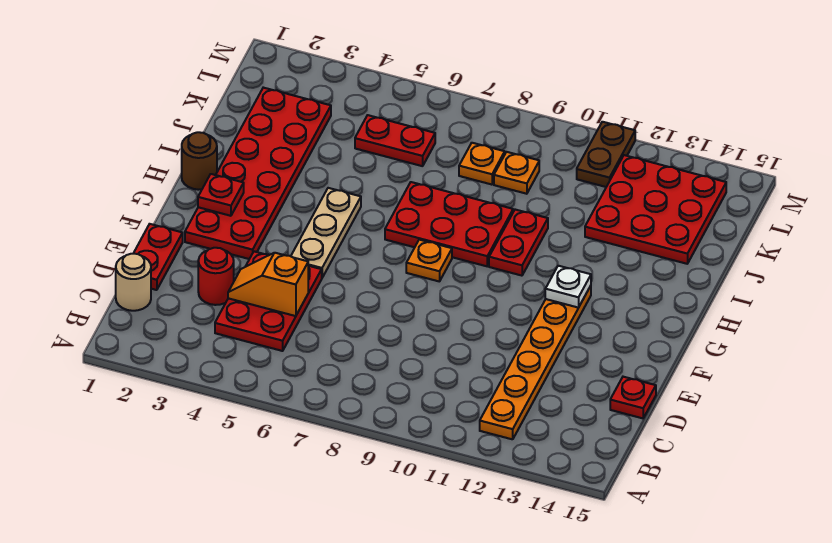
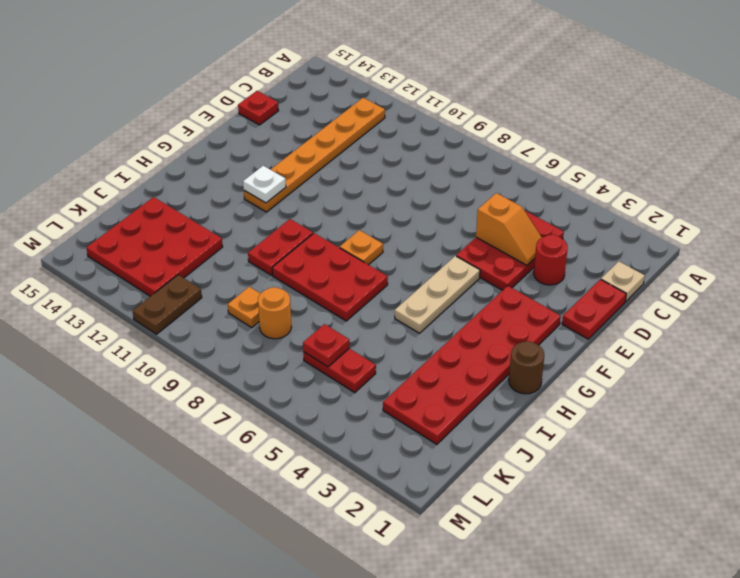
tan 1x1 round brick [116,254,151,311] -> tan 1x1 plate [601,261,645,301]
red 1x1 plate [198,174,244,216] -> red 1x1 plate moved to [303,324,349,367]
orange 1x1 plate [459,143,505,185] -> orange 1x1 round brick [258,287,291,339]

